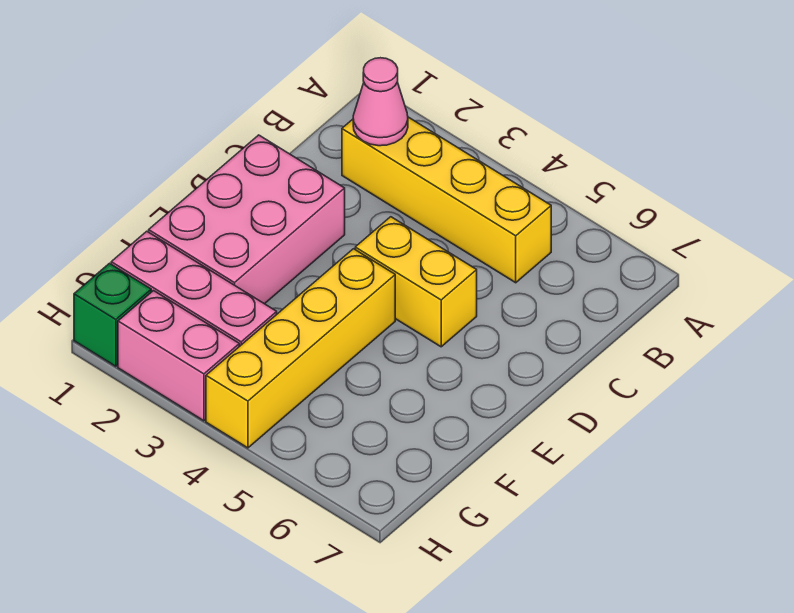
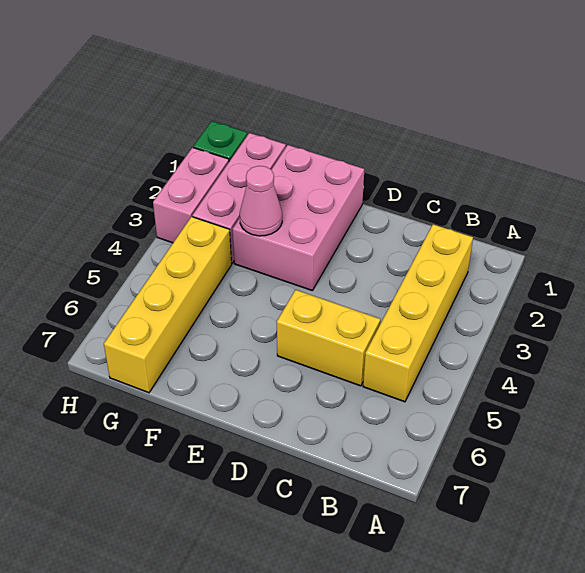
pink 1x1 cone [353,58,408,146] -> pink 1x1 cone moved to [240,166,282,236]
pink 2x3 brick [149,135,345,304] -> pink 2x3 brick turned to [233,145,364,291]
yellow 1x2 brick [355,217,477,347] -> yellow 1x2 brick turned to [277,290,380,386]
yellow 1x4 brick [206,249,395,448] -> yellow 1x4 brick turned to [104,217,232,393]

